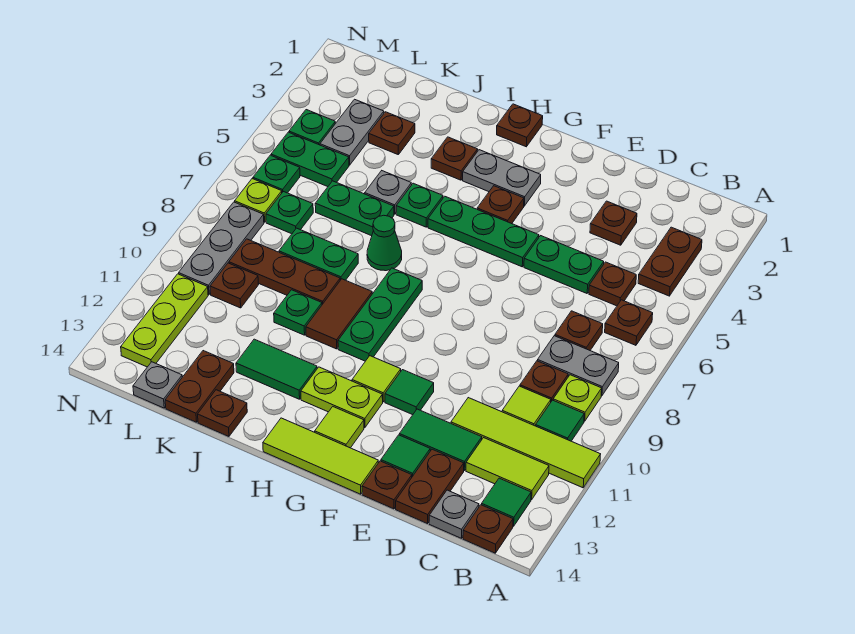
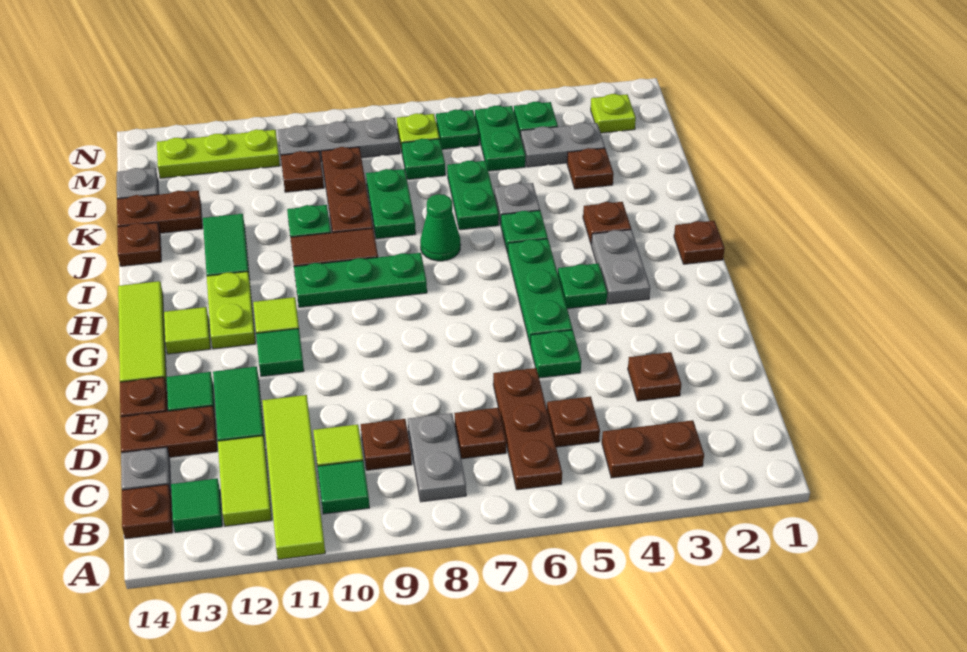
brown 1x1 plate [605,300,653,345] -> brown 1x3 plate [493,368,562,490]
lime 1x1 plate [553,375,602,421] -> lime 1x1 plate moved to [591,94,636,133]
green 1x2 plate [524,236,604,293] -> green 1x1 plate [530,330,581,378]
brown 1x1 plate [477,186,524,224] -> green 1x1 plate [558,263,607,309]

